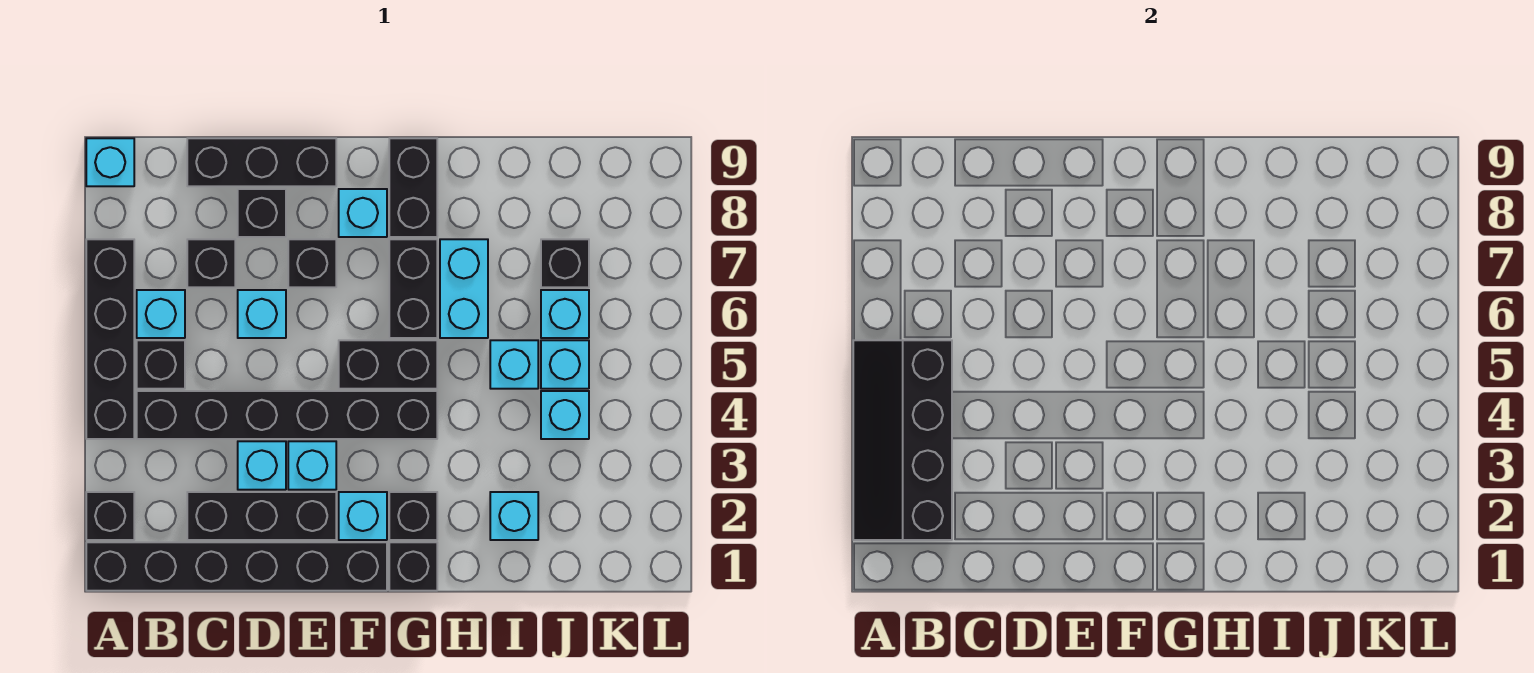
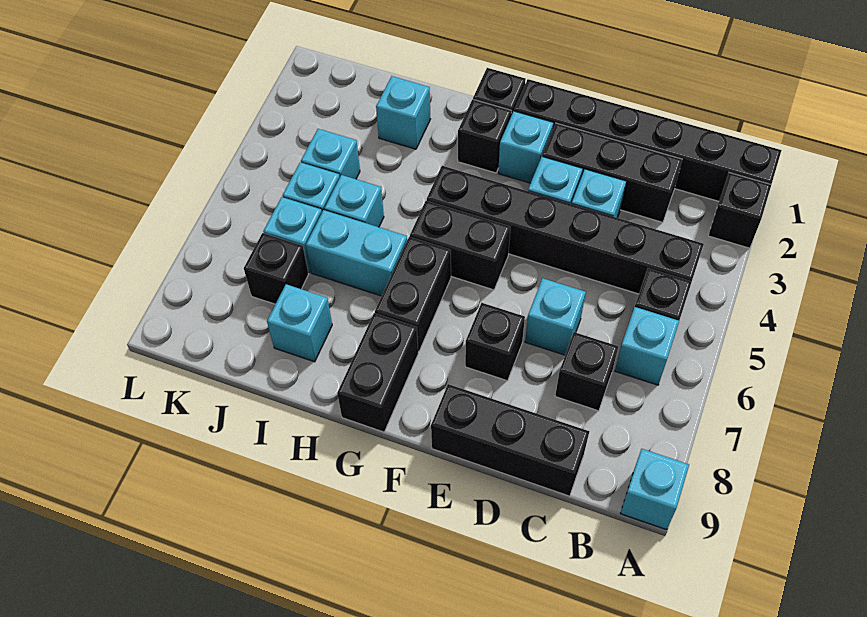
black 2x4 slope [853,340,952,540] -> none
black 1x4 brick [86,239,134,439] -> none
black 1x1 brick [238,189,286,237] -> none
cyan 1x1 brick [339,189,387,237] -> cyan 1x1 brick moved to [267,284,332,362]
cyan 1x2 brick [440,239,488,338] -> cyan 1x2 brick turned to [306,210,407,296]

